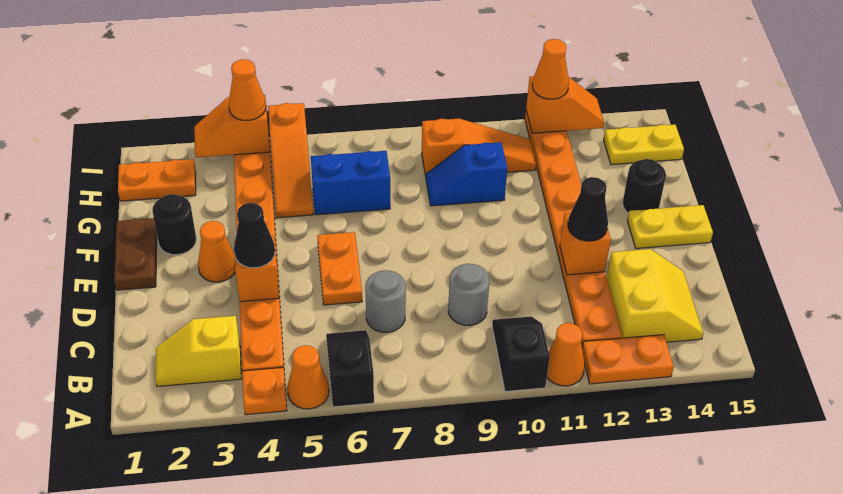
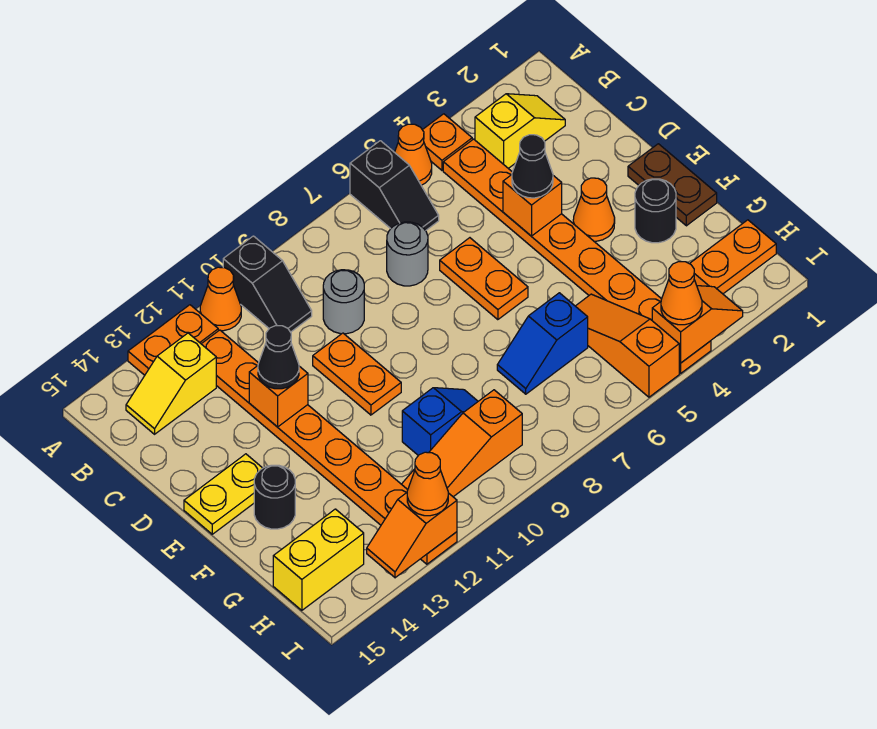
yellow 2x2 slope [607,249,703,342] -> yellow 1x2 slope [126,333,216,434]
none -> orange 1x2 plate [313,333,401,415]
blue 1x2 brick [311,151,390,215] -> blue 1x2 slope [497,293,588,394]
yellow 1x2 plate [604,125,684,165] -> yellow 1x2 brick [273,509,364,610]

